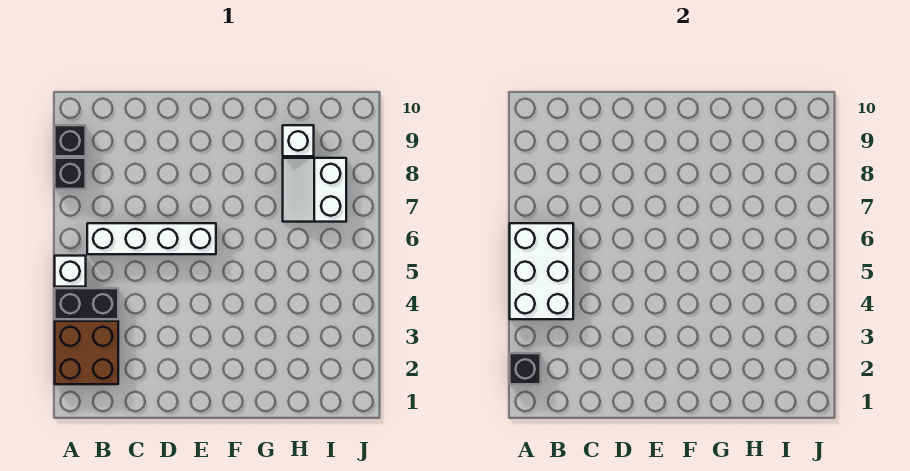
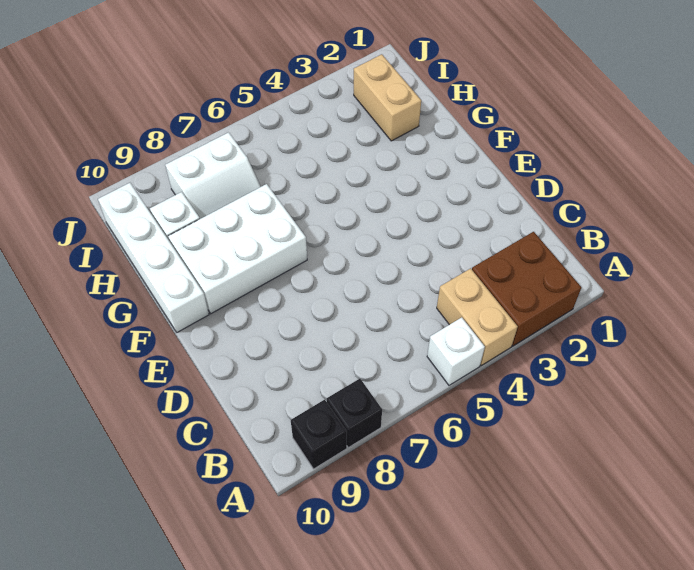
black 1x1 brick [510,353,541,384] -> none
black 1x2 brick [55,288,118,319] -> tan 1x2 brick [437,268,518,365]
white 2x3 brick [510,223,573,319] -> white 2x3 brick moved to [168,184,307,314]
white 1x4 brick [87,223,216,254] -> white 1x4 brick moved to [98,183,209,332]
none -> tan 1x2 brick [354,54,421,141]

